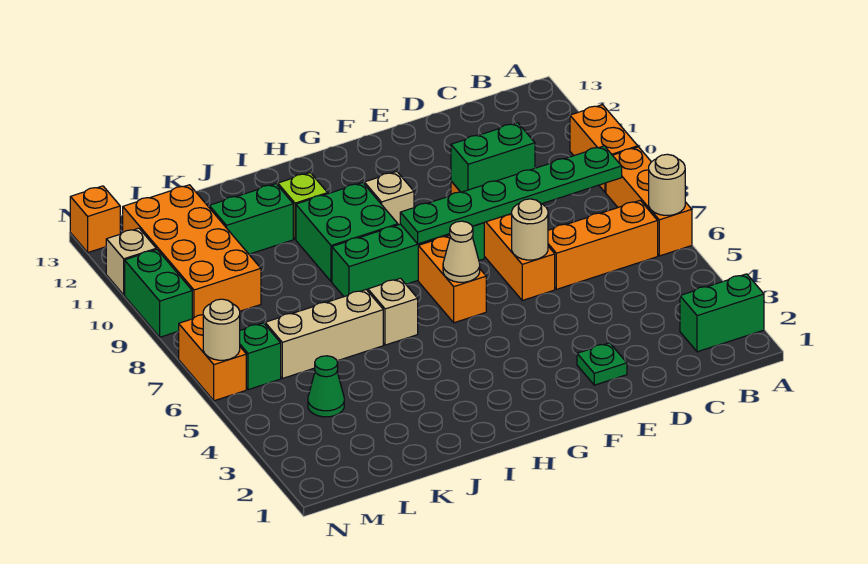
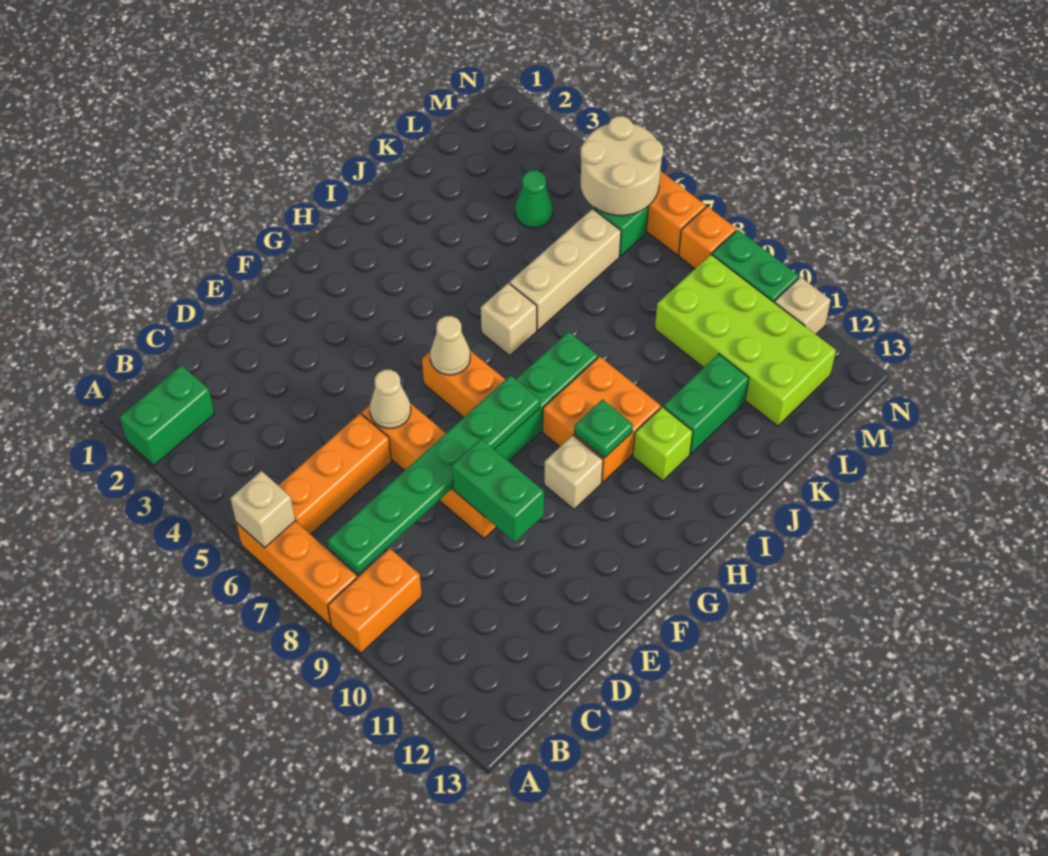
tan 1x1 round brick [649,154,685,215] -> tan 1x1 brick [230,471,295,548]
orange 1x2 brick [570,105,638,192] -> orange 1x2 brick turned to [328,548,422,653]
green 1x2 brick [451,123,535,192] -> green 1x2 brick turned to [452,439,544,542]
green 1x1 plate [577,343,627,385] -> green 1x1 plate moved to [574,400,633,458]
tan 1x1 round brick [512,199,548,260] -> tan 1x1 cone [370,370,411,429]
green 2x2 brick [296,183,398,282] -> orange 2x2 brick [543,356,661,482]
orange 2x4 brick [123,185,261,319] -> lime 2x4 brick [655,255,836,426]
tan 1x1 round brick [203,299,240,360] -> tan 2x2 round brick [581,116,663,216]
orange 1x1 brick [70,186,120,252] -> orange 1x1 brick moved to [679,206,736,269]

